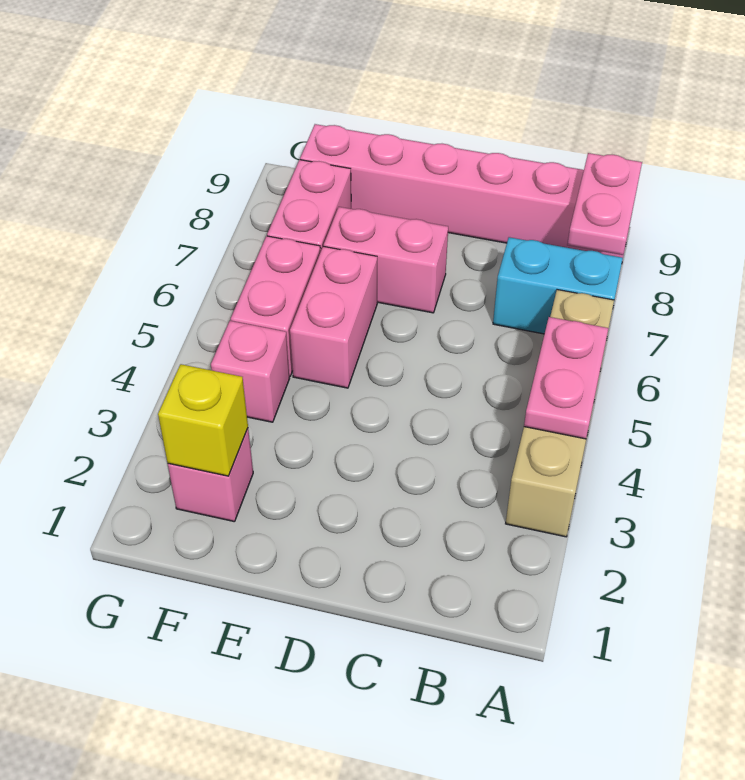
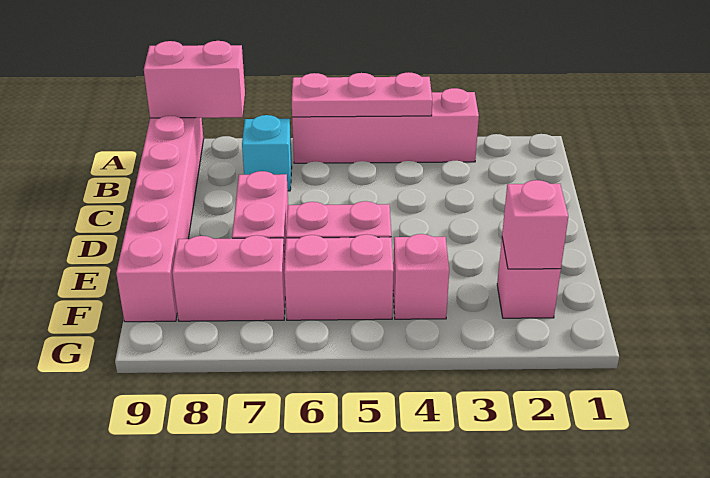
tan 1x4 brick [506,290,614,537] -> pink 1x4 brick [292,88,479,163]
pink 1x2 plate [524,317,609,439] -> pink 1x3 plate [292,72,432,117]
cyan 1x2 brick [493,237,623,334] -> cyan 1x1 brick [242,115,292,191]
pink 1x2 plate [567,153,642,255] -> pink 1x2 brick [144,41,245,118]
yellow 1x1 brick [158,364,248,476] -> pink 1x1 brick [502,180,568,269]

